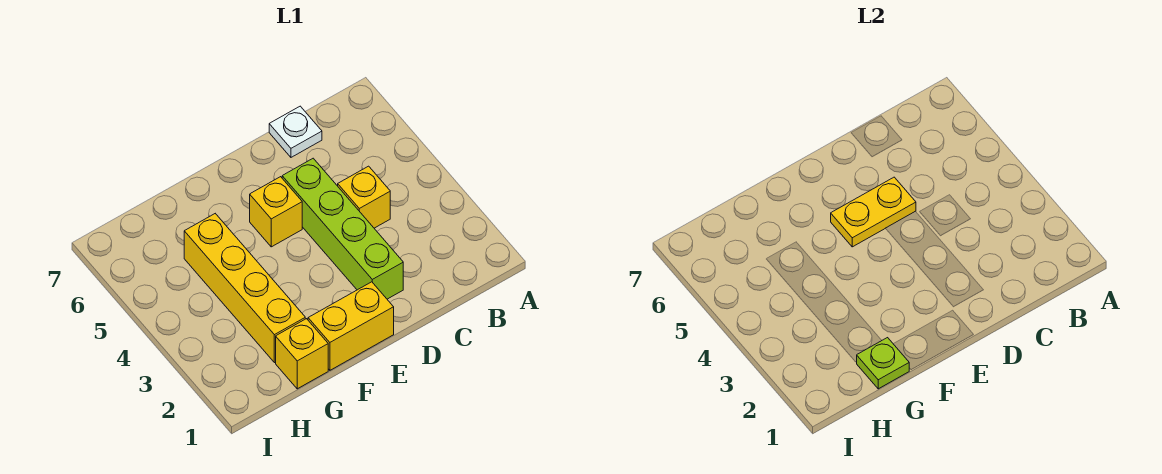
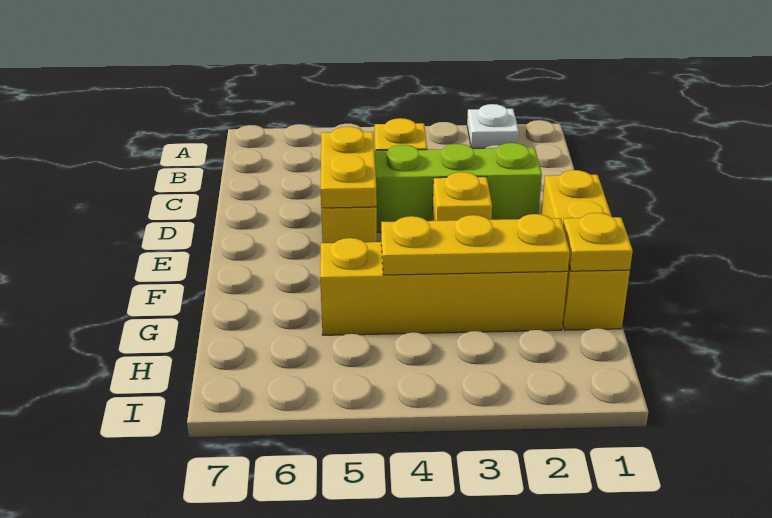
white 1x1 plate [269,106,322,157] -> white 1x1 plate moved to [467,104,519,148]
none -> yellow 1x1 brick [433,172,492,221]
lime 1x1 plate [856,338,909,389] -> yellow 1x1 plate [563,213,633,271]
none -> yellow 1x3 plate [381,214,570,275]

